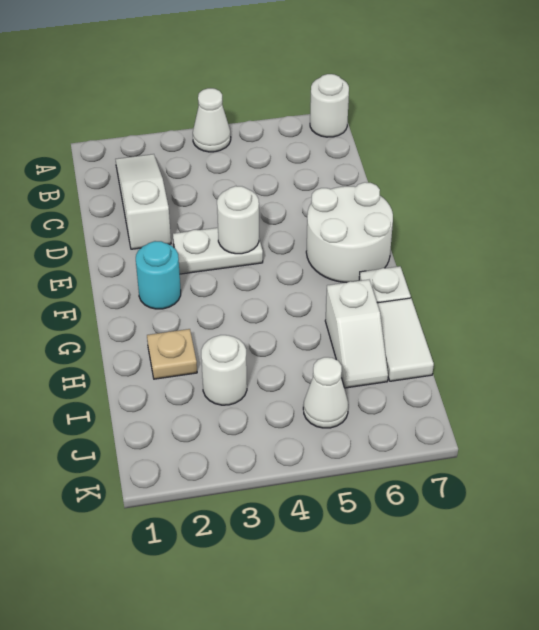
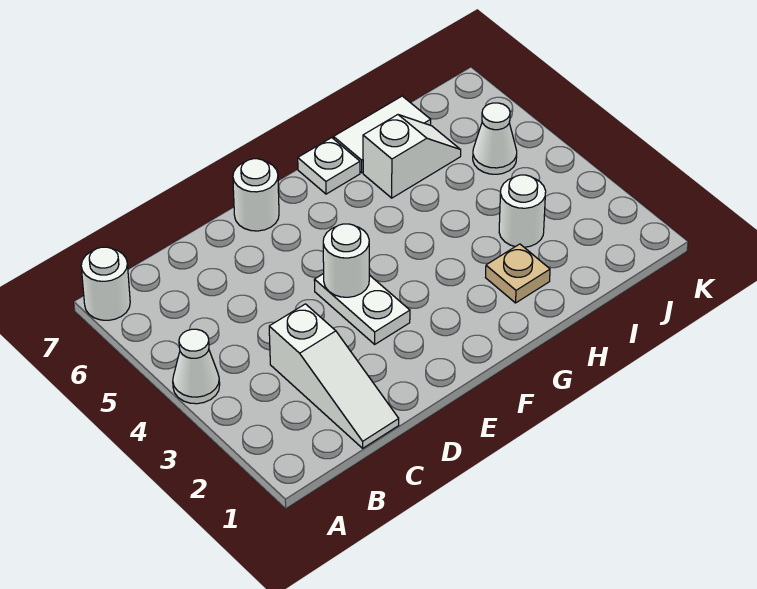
white 1x3 slope [116,154,171,249] -> white 1x3 slope turned to [269,304,399,448]
white 2x2 round brick [306,182,393,283] -> white 1x1 round brick [233,159,279,231]
cyan 1x1 round brick [136,241,181,309] -> none

